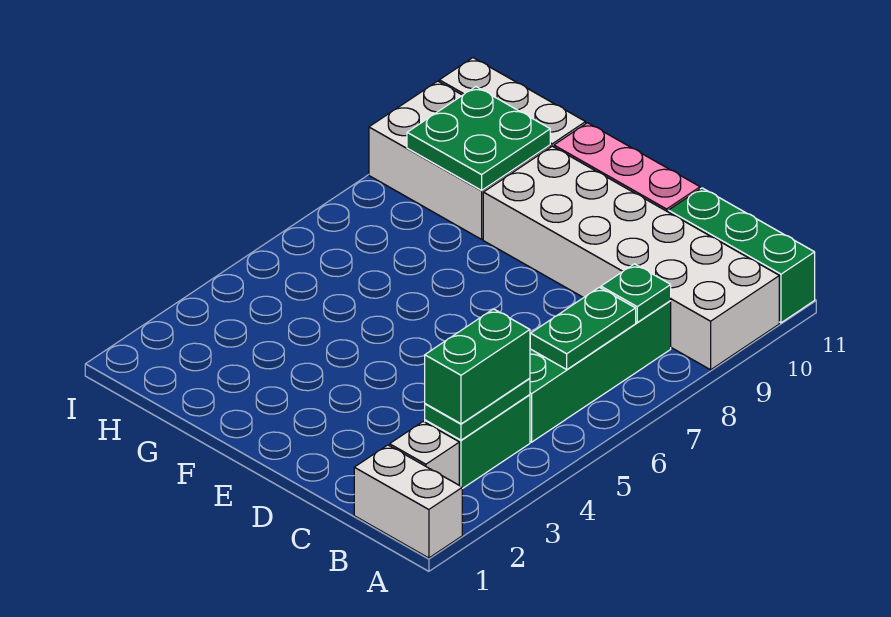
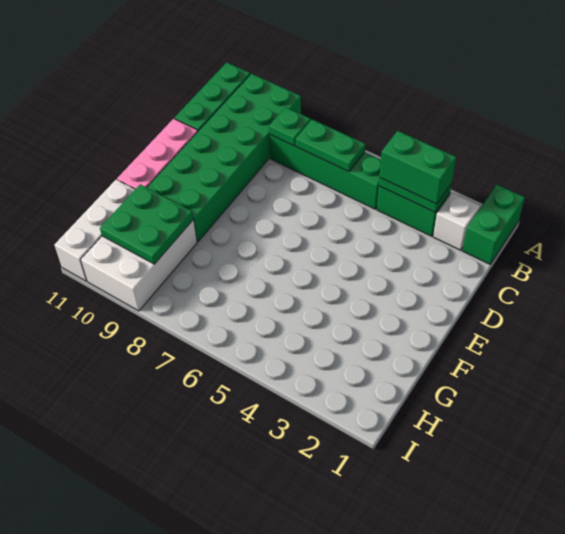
white 1x2 brick [354,445,462,558] -> green 1x2 brick [462,184,525,264]
white 2x6 brick [483,146,779,370] -> green 2x6 brick [147,74,301,242]

